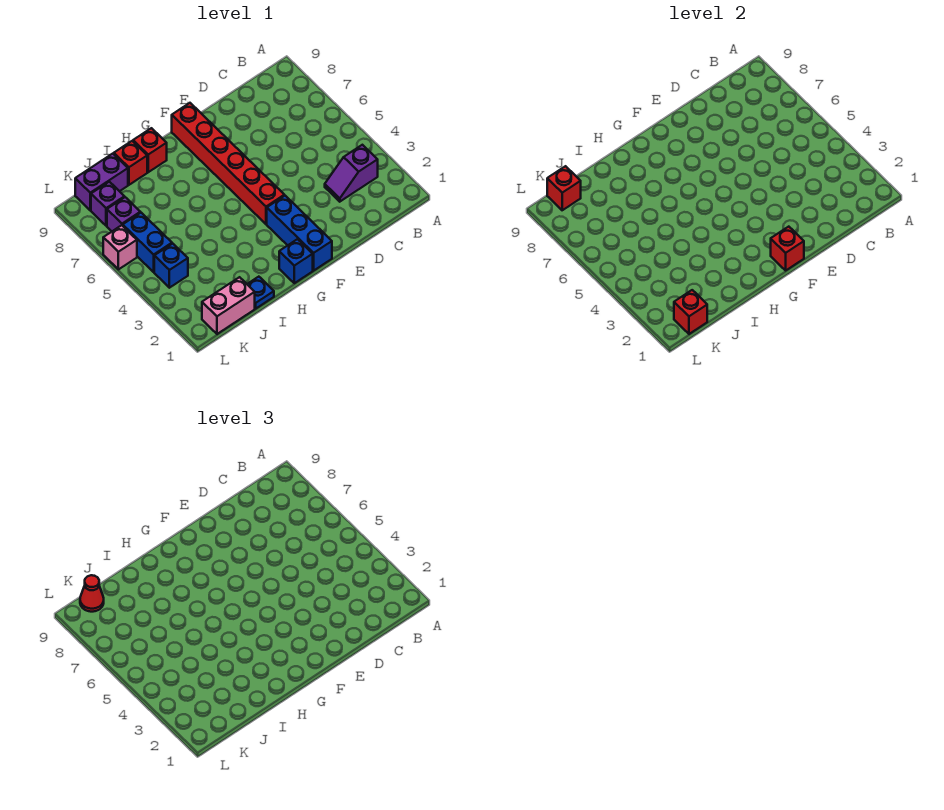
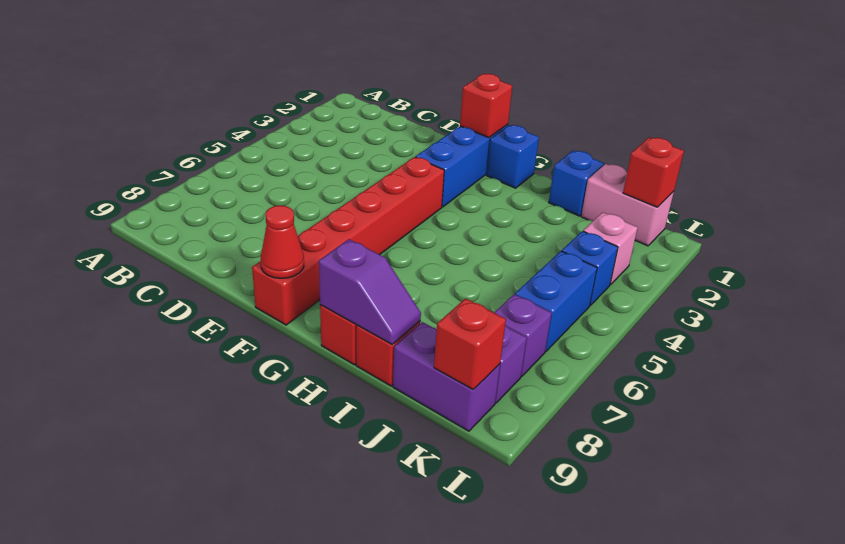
purple 1x2 slope [325,145,378,202] -> purple 1x2 slope moved to [319,239,421,345]
blue 1x1 plate [247,277,274,308] -> blue 1x1 brick [549,150,604,216]
red 1x1 cone [80,575,104,612] -> red 1x1 cone moved to [261,206,304,278]
pink 1x1 brick [103,225,137,269] -> pink 1x1 brick moved to [583,212,638,285]

